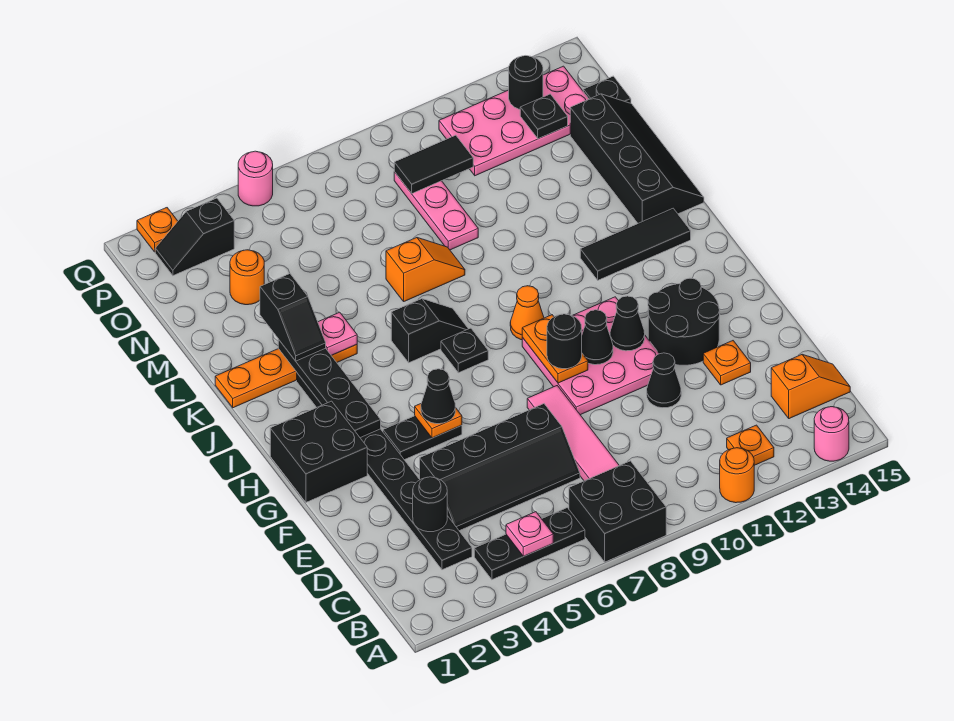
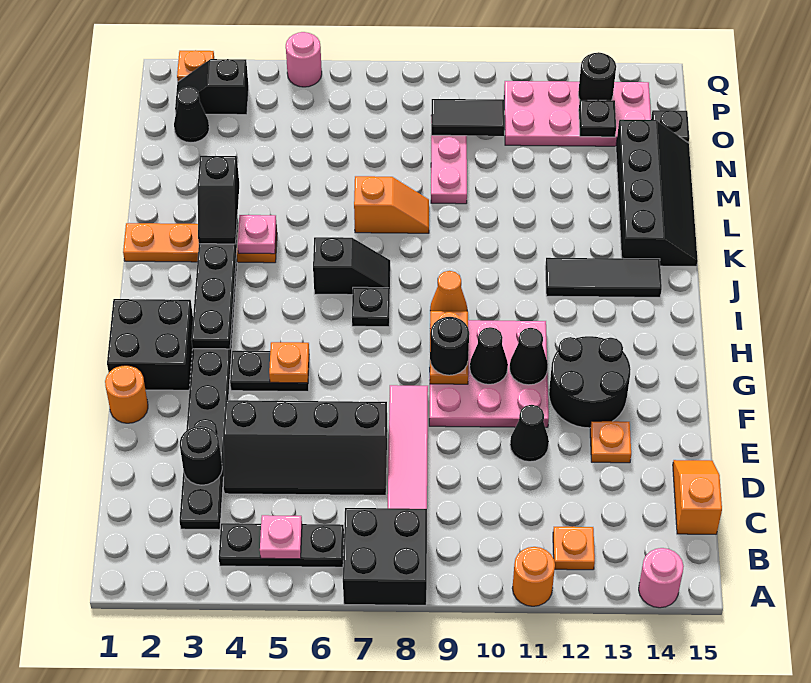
orange 1x2 slope [771,355,850,419] -> orange 1x2 slope turned to [673,460,722,534]
black 1x1 cone [421,369,455,424] -> black 1x1 cone moved to [174,87,209,143]
orange 1x1 round brick [230,250,264,305] -> orange 1x1 round brick moved to [105,365,148,423]

